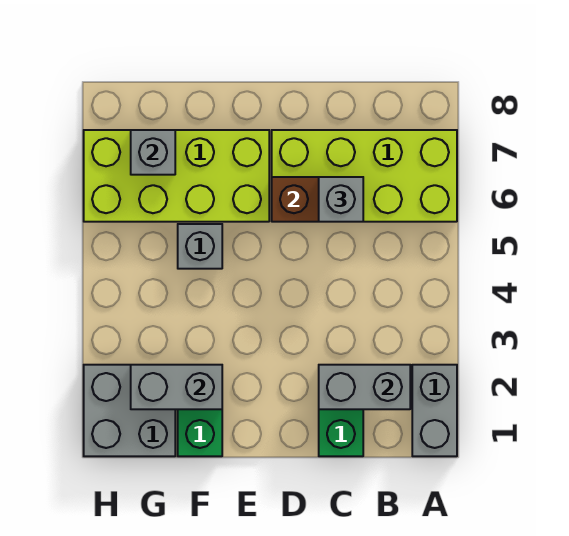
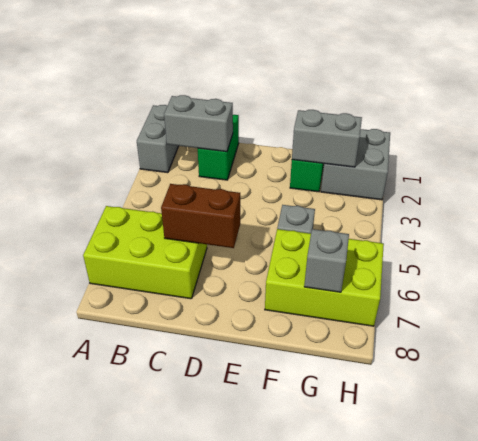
lime 2x4 brick [272,130,457,222] -> lime 2x3 brick [83,206,207,299]
grey 1x1 brick [319,177,363,222] -> none
lime 2x4 brick [84,130,269,222] -> lime 2x3 brick [265,229,384,326]

